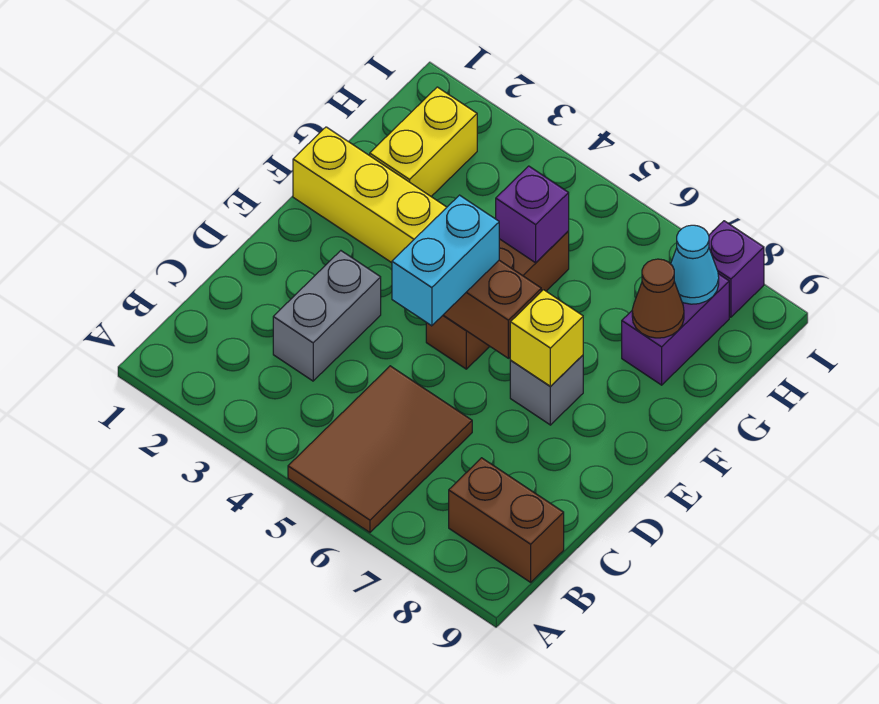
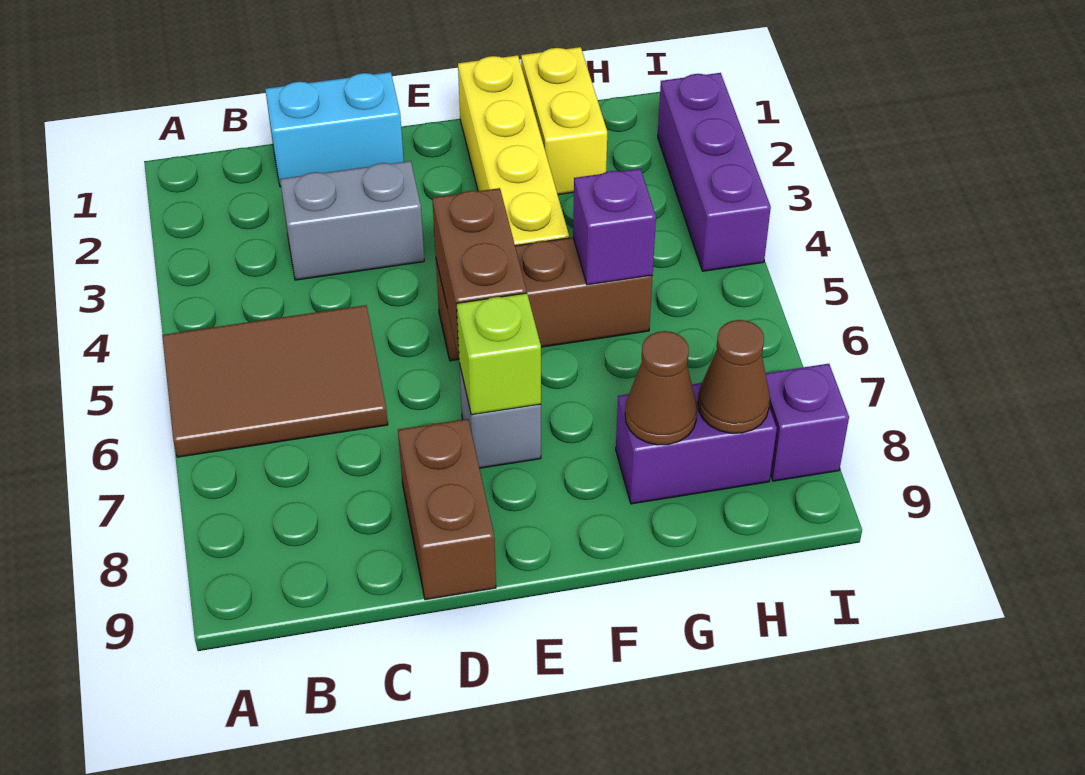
brown 1x2 brick [449,458,564,582] -> brown 1x2 brick moved to [398,419,496,600]
cyan 1x2 brick [392,195,499,326] -> cyan 1x2 brick moved to [265,72,404,187]
yellow 1x1 brick [510,290,583,387] -> lime 1x1 brick [457,293,541,415]
yellow 1x2 brick [370,87,477,196] -> yellow 1x2 brick turned to [521,47,607,195]
cyan 1x1 cone [671,225,719,304] -> brown 1x1 cone [698,320,770,433]
none -> purple 1x3 brick [658,73,771,271]

